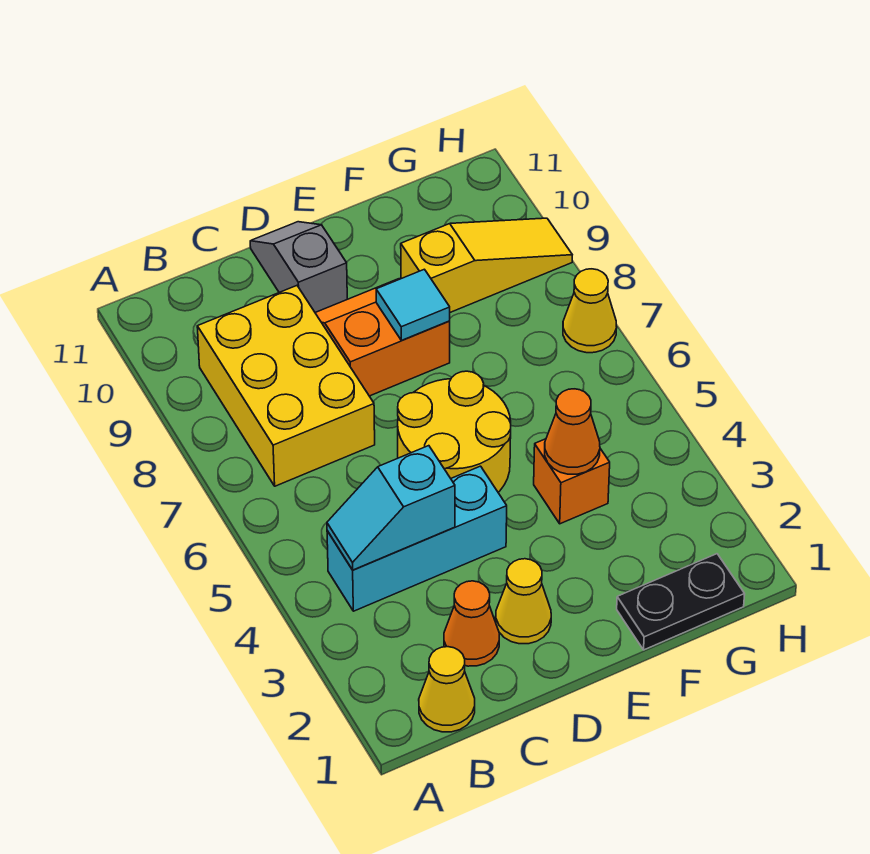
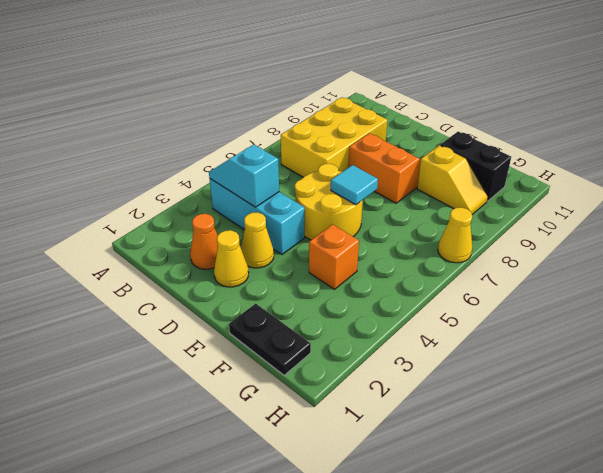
yellow 1x1 cone [419,647,475,732] -> yellow 1x1 cone moved to [241,213,274,268]
grey 1x2 slope [250,222,347,312] -> none
cyan 1x1 tile [376,269,450,340] -> cyan 1x1 tile moved to [331,165,378,205]
orange 1x1 cone [545,389,600,474] -> none
yellow 1x3 slope [401,218,572,312] -> yellow 1x2 slope [417,145,488,214]
none -> black 1x2 brick [440,132,511,201]

